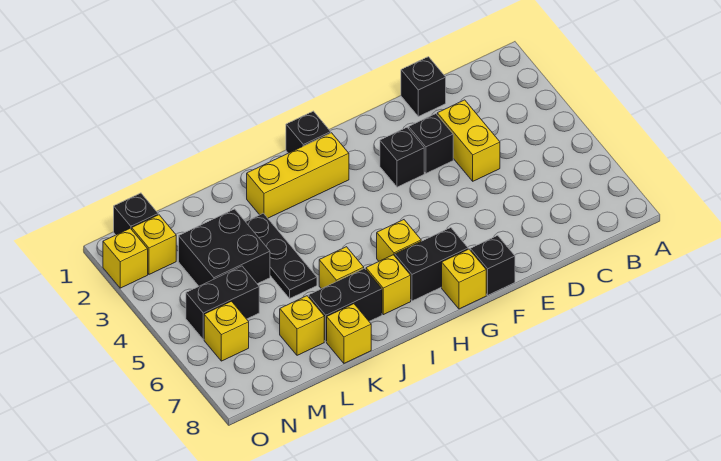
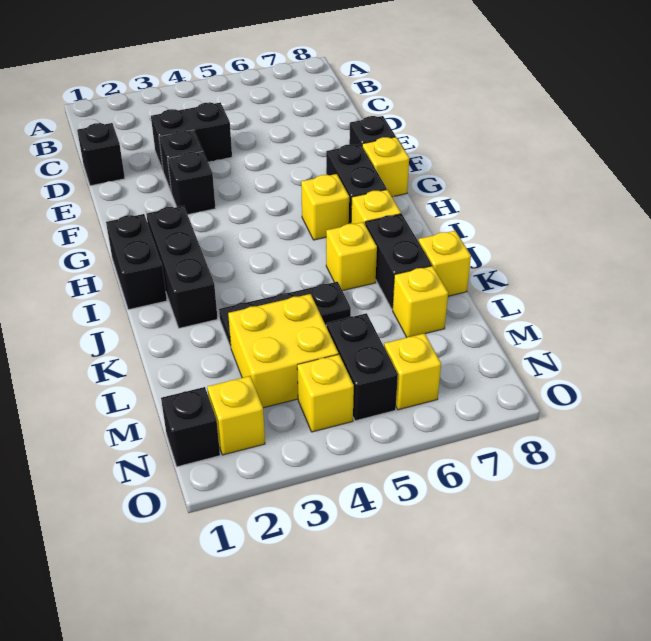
yellow 1x2 brick [437,100,500,181] -> black 1x2 brick [151,102,232,170]
black 1x1 brick [286,111,331,153] -> black 1x2 brick [106,214,167,310]
yellow 1x3 brick [247,133,349,218] -> black 1x3 brick [146,206,218,328]
black 2x2 brick [179,209,270,286] -> yellow 2x2 brick [228,294,338,408]
yellow 1x1 brick [103,228,148,288] -> yellow 1x1 brick moved to [297,354,354,432]

